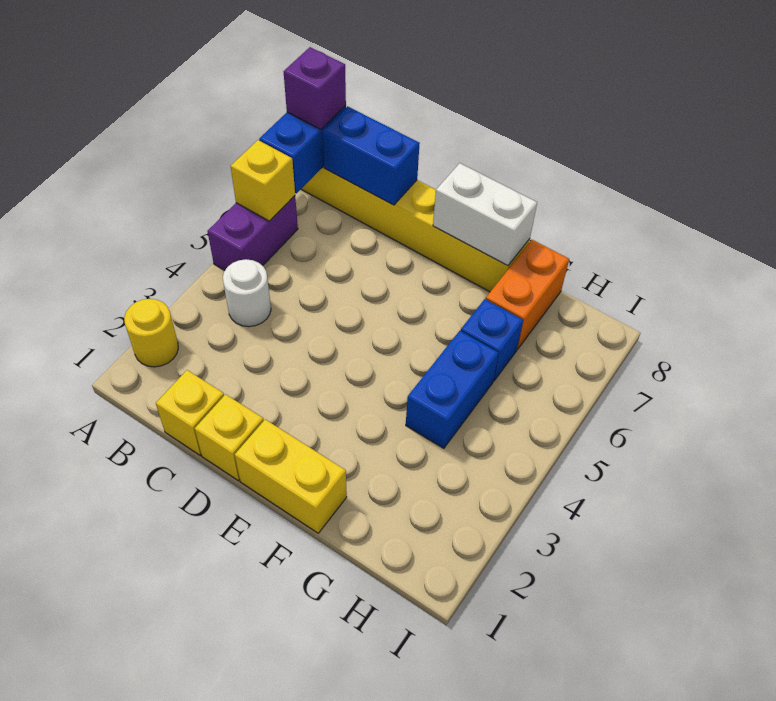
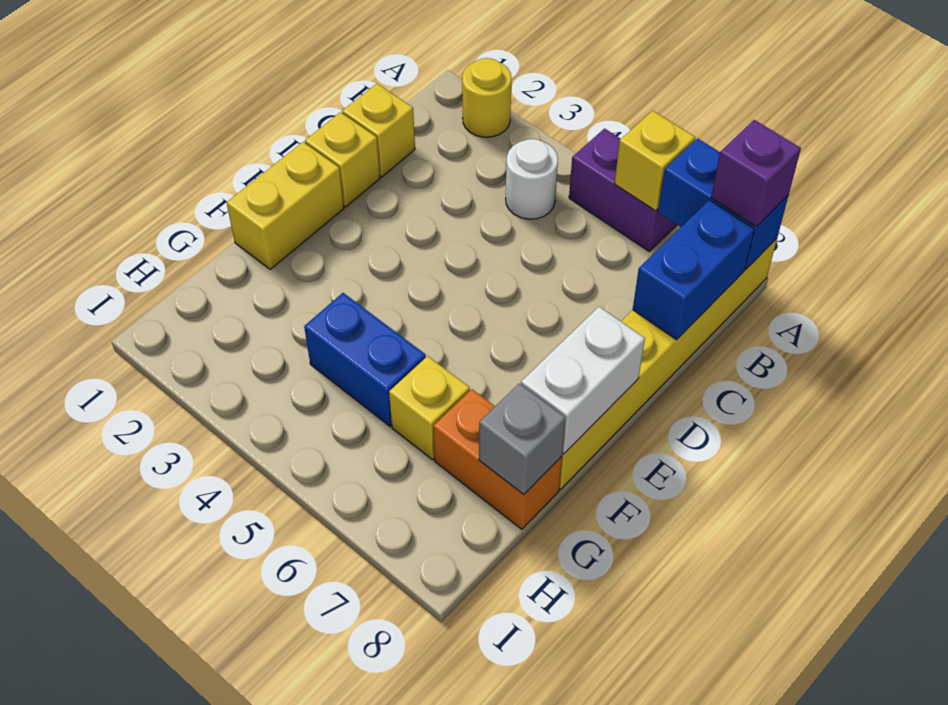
blue 1x1 brick [461,299,523,381] -> yellow 1x1 brick [389,356,470,460]
none -> grey 1x1 brick [479,384,566,495]

